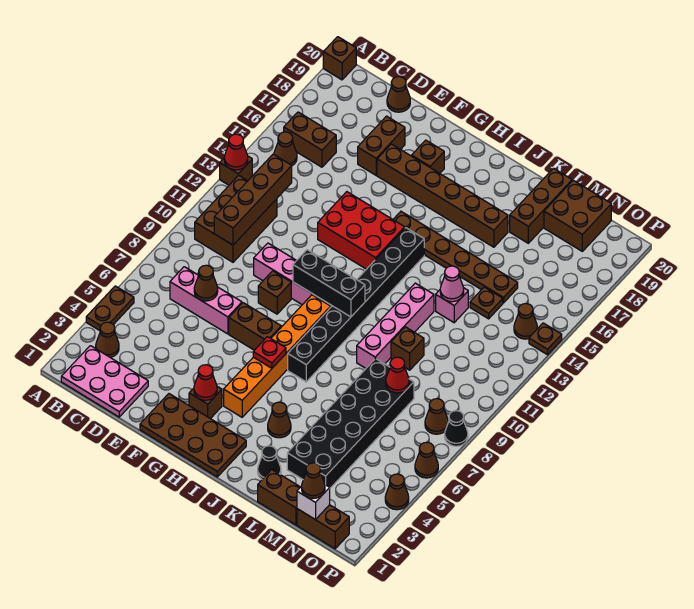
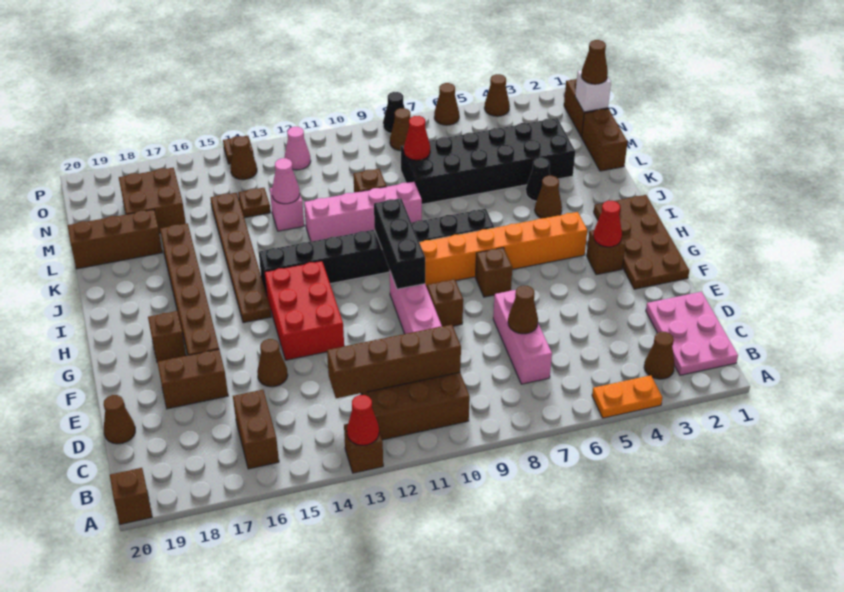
brown 1x2 plate [86,286,134,331] -> orange 1x2 plate [592,375,662,418]
brown 1x1 cone [274,132,297,166] -> brown 1x1 cone moved to [257,339,288,387]
brown 1x2 brick [229,303,281,350] -> brown 1x1 brick [475,248,512,297]
red 1x1 plate [253,337,286,368] -> none
black 1x1 cone [258,446,281,479] -> black 1x1 cone moved to [526,158,550,201]
brown 2x2 brick [544,180,611,251] -> brown 2x2 brick moved to [119,168,186,233]
none -> pink 1x1 cone [284,127,311,170]

